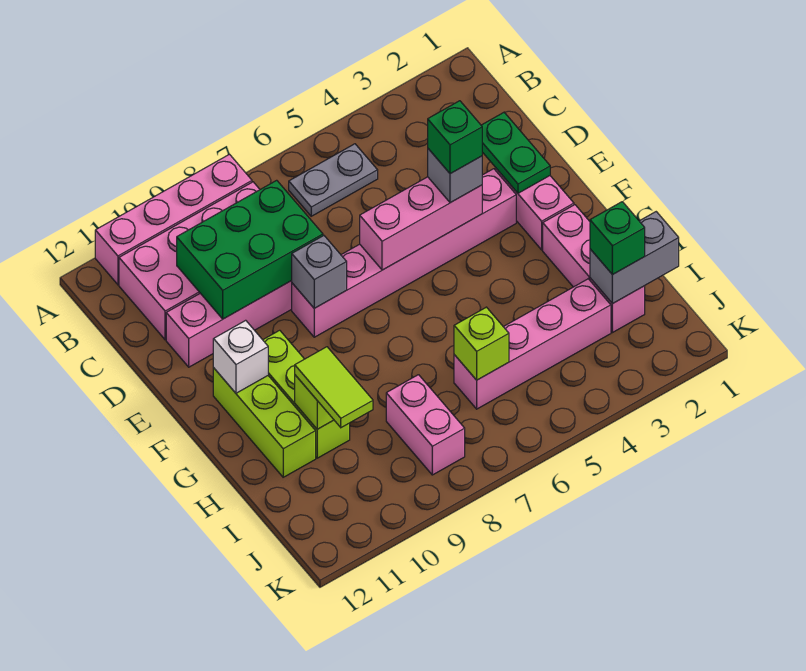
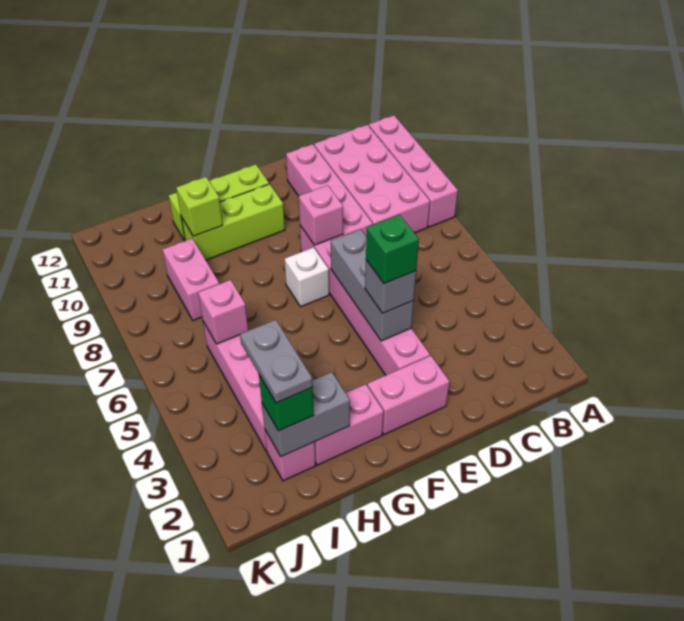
grey 1x2 plate [289,144,378,216] -> grey 1x2 plate moved to [240,320,313,403]
green 2x3 brick [177,180,323,319] -> none
green 1x2 plate [481,112,550,193] -> none
pink 1x3 brick [360,177,482,270] -> grey 1x3 brick [331,229,414,341]
grey 1x1 brick [291,236,347,308] -> pink 1x1 brick [299,185,343,245]
white 1x1 brick [213,320,268,393] -> white 1x1 brick moved to [285,247,329,307]
lime 1x2 tile [295,347,373,428] -> none
grey 1x2 brick [590,212,679,304] -> grey 1x2 brick turned to [262,372,350,457]
lime 1x1 brick [454,307,509,380] -> pink 1x1 brick [198,280,248,344]
pink 1x2 brick [386,375,465,475] -> pink 1x2 brick turned to [162,238,219,320]

